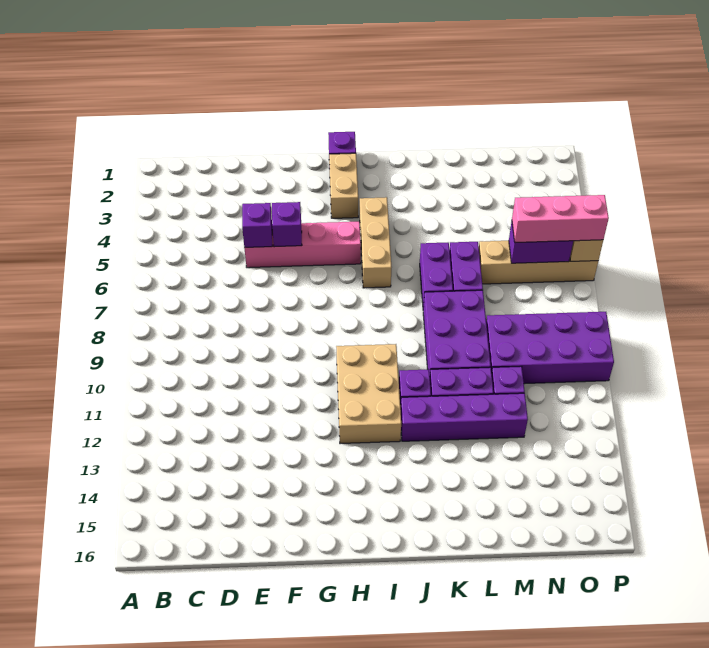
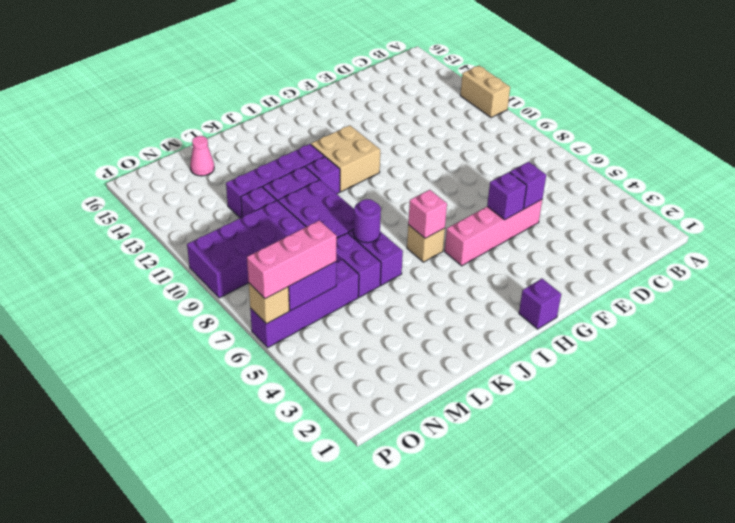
tan 1x2 brick [329,153,358,218] -> tan 1x2 brick moved to [460,66,510,118]
tan 2x3 brick [336,344,401,444] -> tan 2x2 brick [311,125,380,192]
tan 1x3 brick [360,197,391,288] -> tan 1x1 brick [407,225,445,262]
none -> pink 1x1 brick [408,190,447,238]
none -> purple 1x1 round brick [354,199,381,243]
tan 1x4 brick [479,241,598,284] -> purple 1x4 brick [250,259,359,347]
none -> pink 1x1 cone [190,136,214,176]

